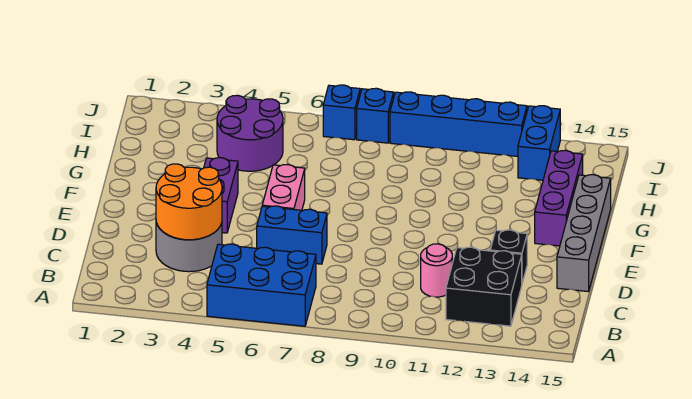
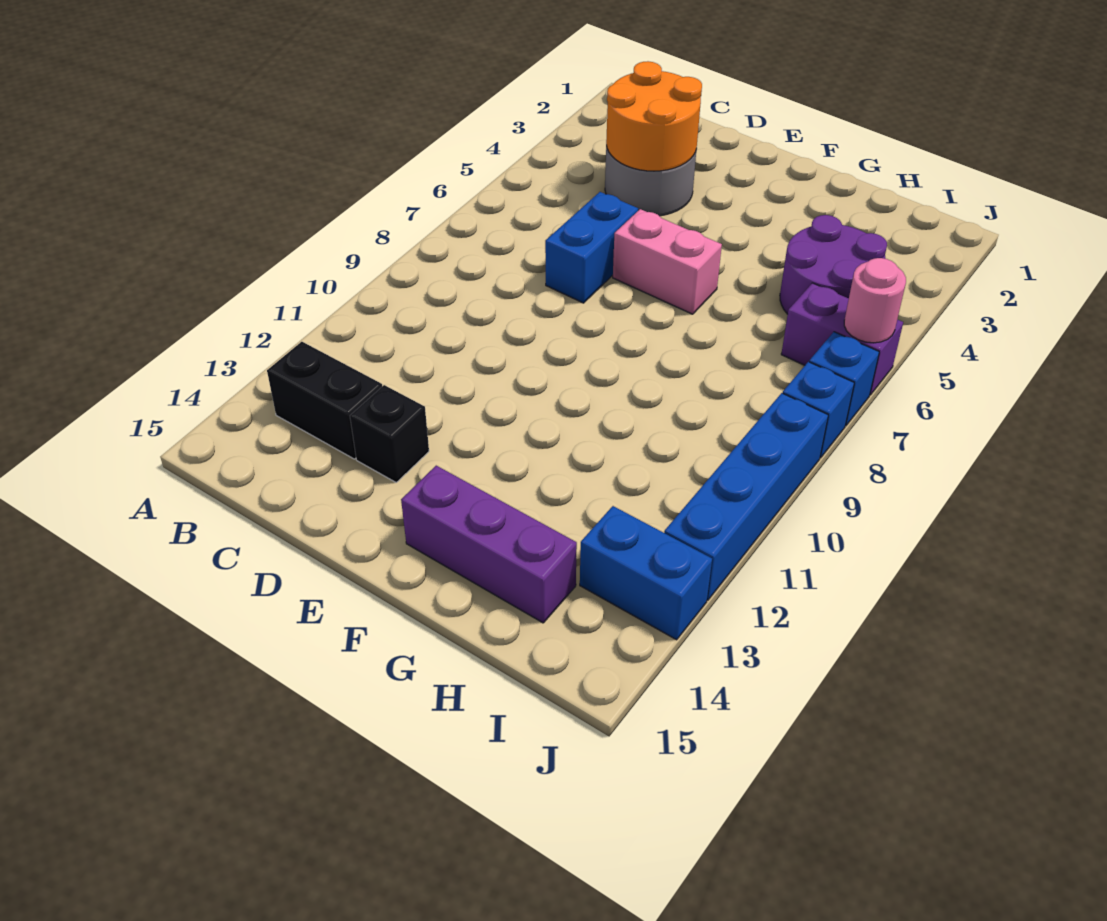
blue 2x3 brick [207,244,316,326] -> none
black 2x2 brick [446,247,522,326] -> black 1x2 brick [267,342,382,459]
pink 1x1 round brick [421,244,452,297] -> pink 1x1 round brick moved to [844,258,906,343]
grey 1x4 brick [557,175,611,292] -> none
purple 1x2 brick [204,158,238,233] -> purple 1x2 brick moved to [781,283,903,395]

